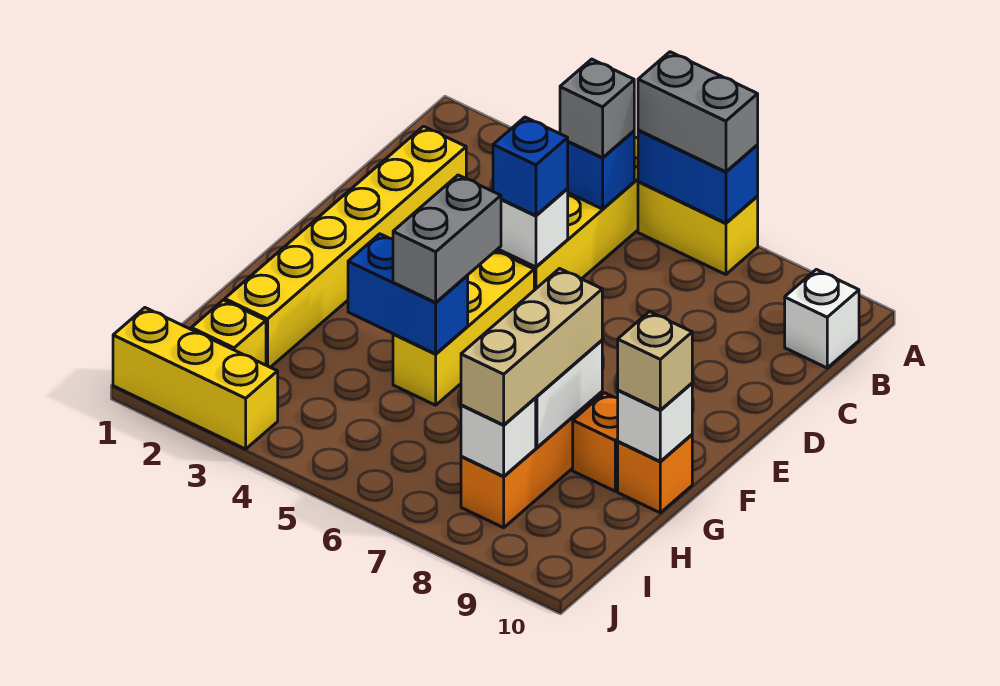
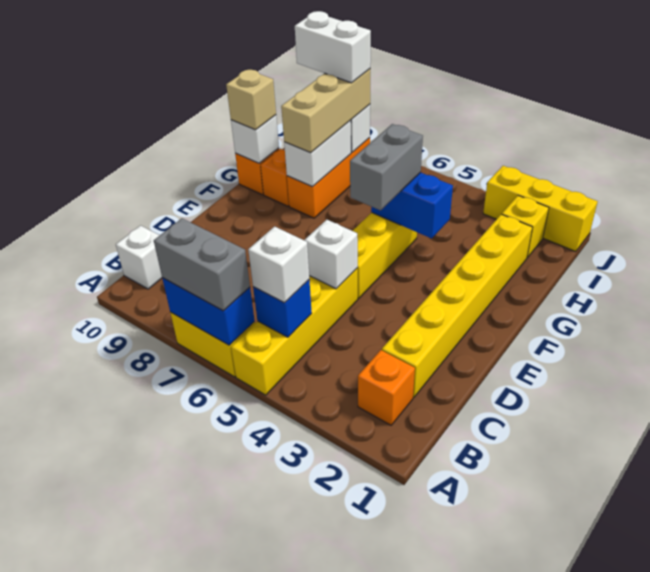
none -> orange 1x1 brick [358,350,415,425]
grey 1x1 brick [560,59,634,158] -> white 1x1 brick [248,227,309,303]
blue 1x1 brick [493,117,568,216] -> none
none -> white 1x2 brick [295,11,371,83]

